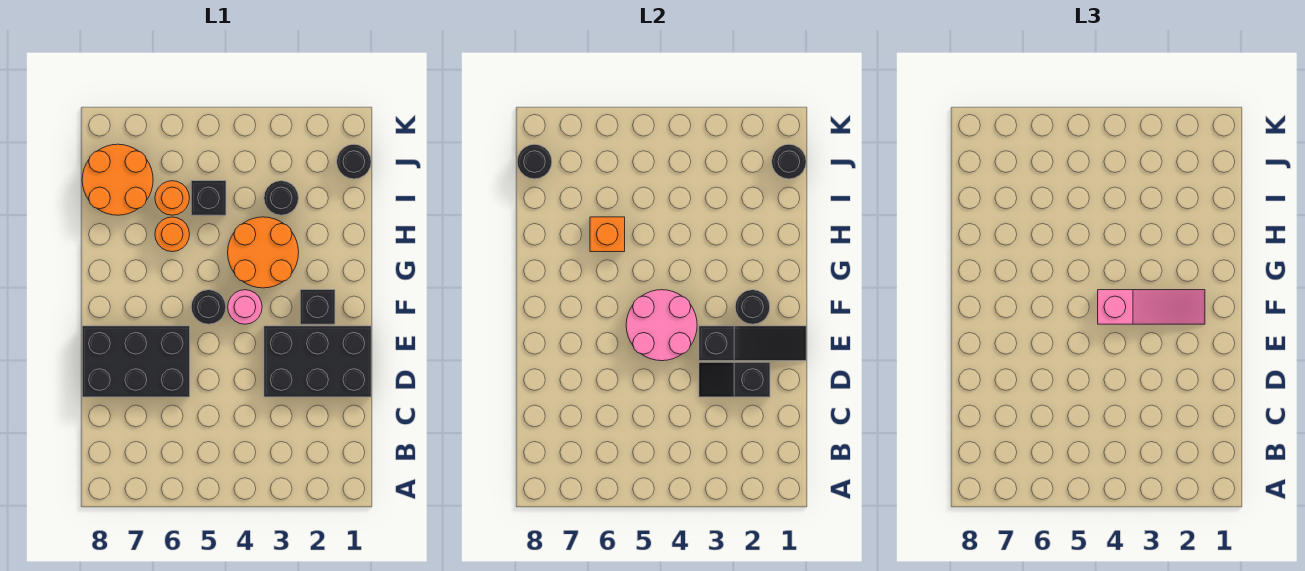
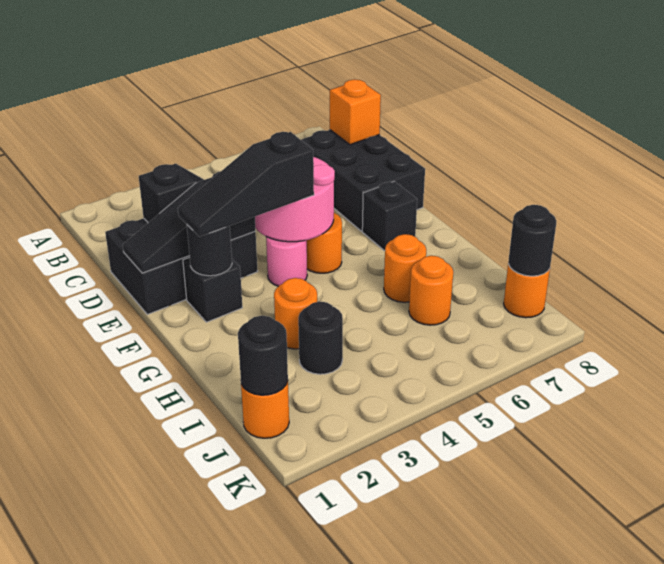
black 2x3 brick [82,326,190,397] -> black 2x3 brick turned to [301,130,425,231]
pink 1x3 slope [1098,290,1205,324] -> black 1x3 slope [178,132,314,237]
black 1x1 round brick [191,290,226,324] -> orange 1x1 round brick [307,213,342,273]
orange 2x2 round brick [228,217,299,288] -> orange 1x1 round brick [274,278,317,349]
orange 1x1 brick [590,217,625,252] -> orange 1x1 brick moved to [330,79,381,145]
black 1x1 brick [191,181,226,215] -> black 1x1 brick moved to [362,181,417,251]
orange 2x2 round brick [82,144,153,215] -> orange 1x1 round brick [504,264,550,318]
black 1x1 round brick [337,144,371,179] -> orange 1x1 round brick [241,381,289,438]

